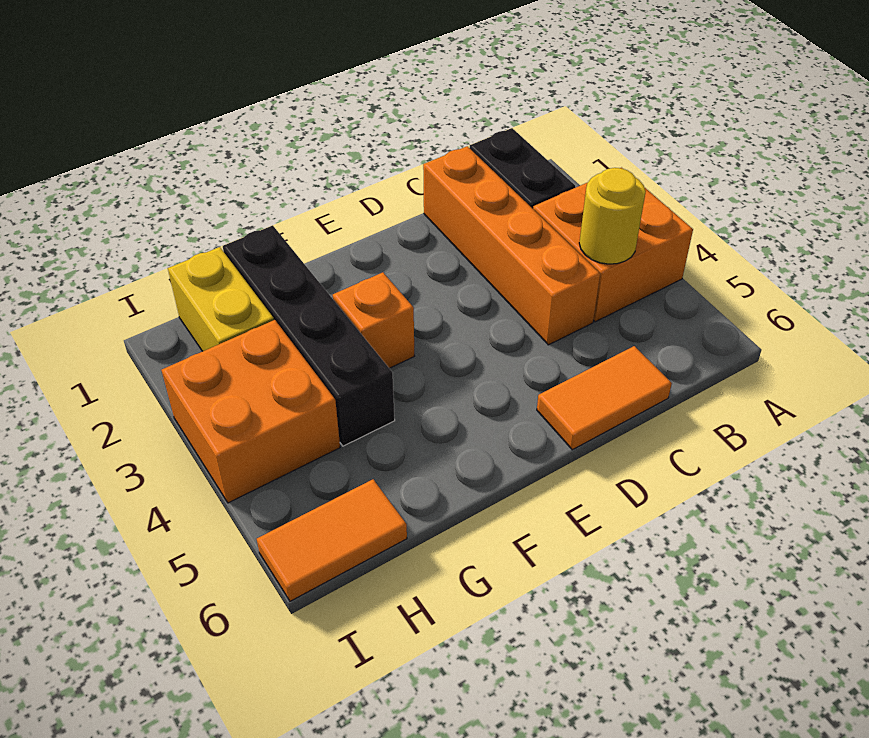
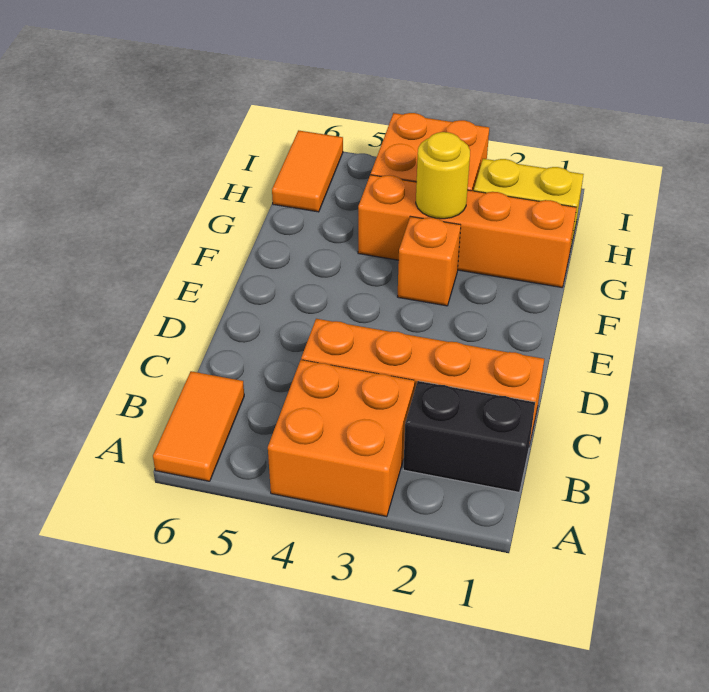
yellow 1x1 round brick [579,168,646,264] -> yellow 1x1 round brick moved to [416,132,470,219]
orange 1x2 tile [537,346,672,450] -> orange 1x2 tile moved to [153,371,244,481]
black 1x4 brick [223,225,395,446] -> orange 1x4 brick [358,175,577,287]

